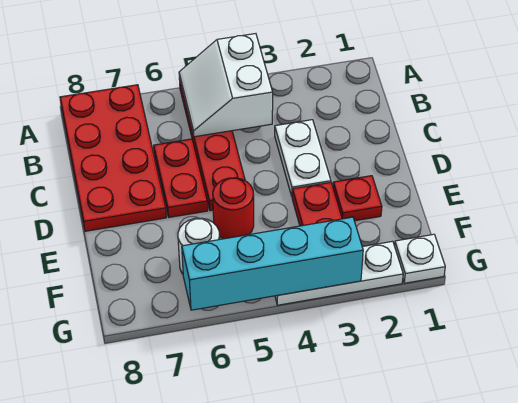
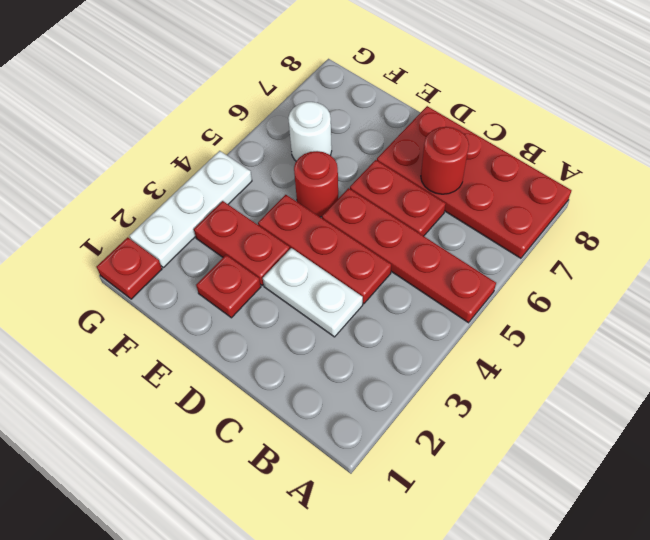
white 2x2 slope [179,34,273,137] -> none
none -> red 1x3 plate [258,195,391,304]
none -> red 1x1 round brick [421,127,469,194]
white 1x1 plate [394,234,445,283] -> red 1x1 plate [96,237,162,299]
cyan 1x4 brick [182,217,363,310] -> none

